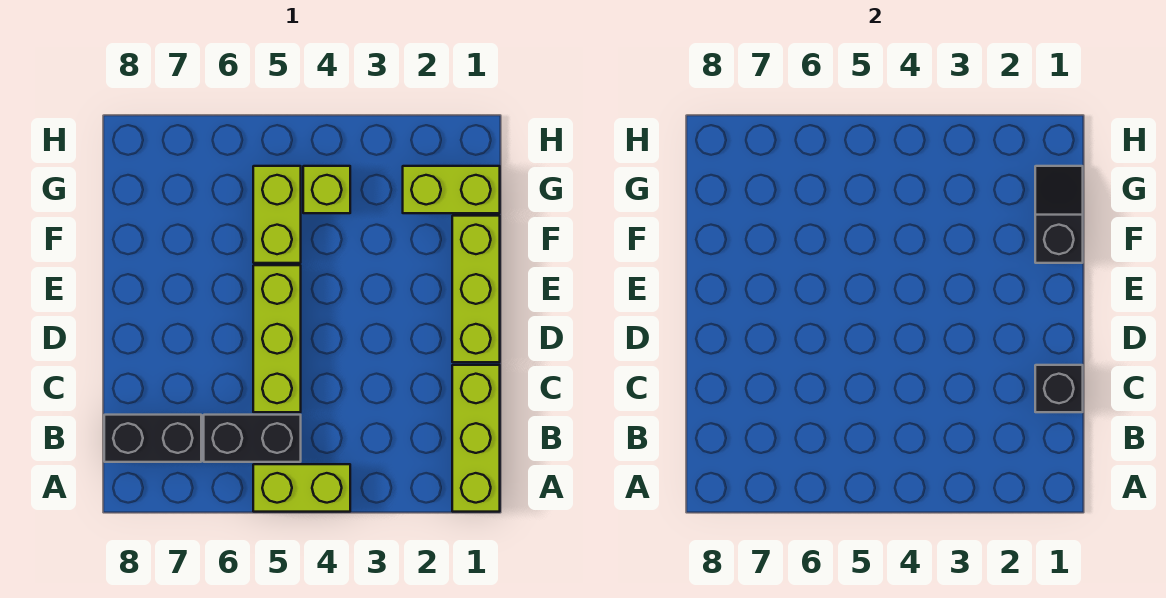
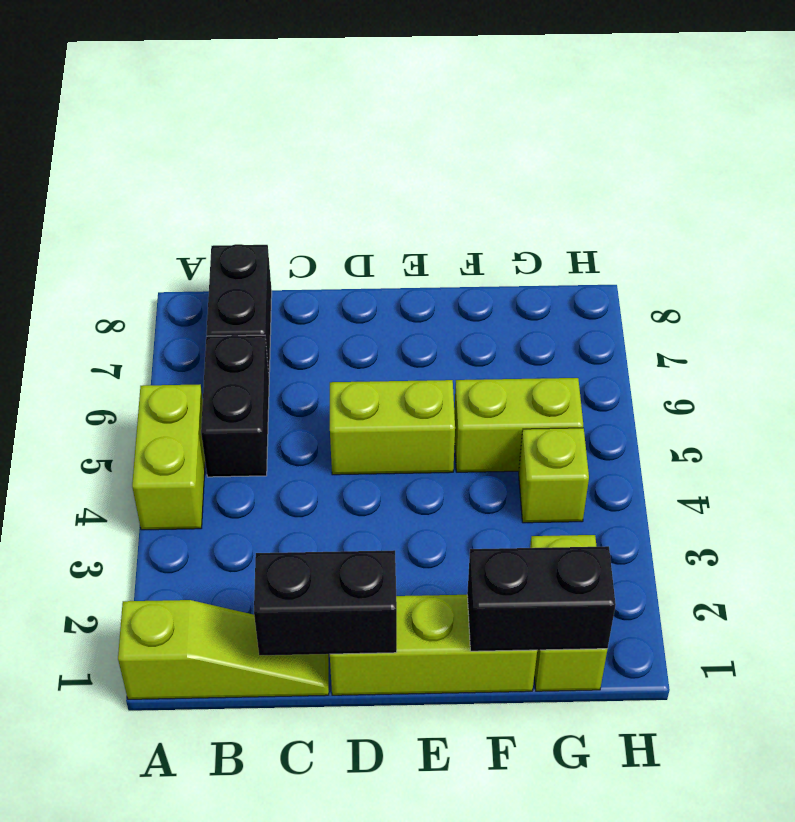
lime 1x3 brick [452,365,500,512] -> lime 1x3 slope [118,600,329,699]
black 1x1 brick [1035,365,1083,412] -> black 1x2 brick [254,550,397,655]
lime 1x3 brick [253,265,301,412] -> lime 1x2 brick [330,380,455,475]
black 1x2 slope [1035,166,1083,263] -> black 1x2 brick [467,546,616,651]

